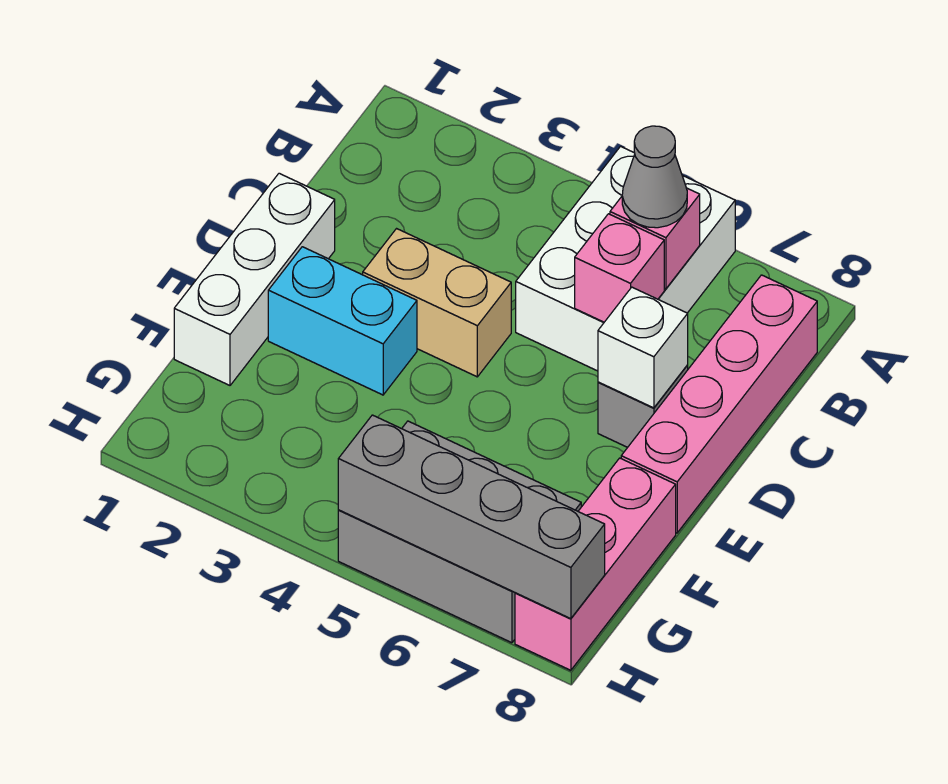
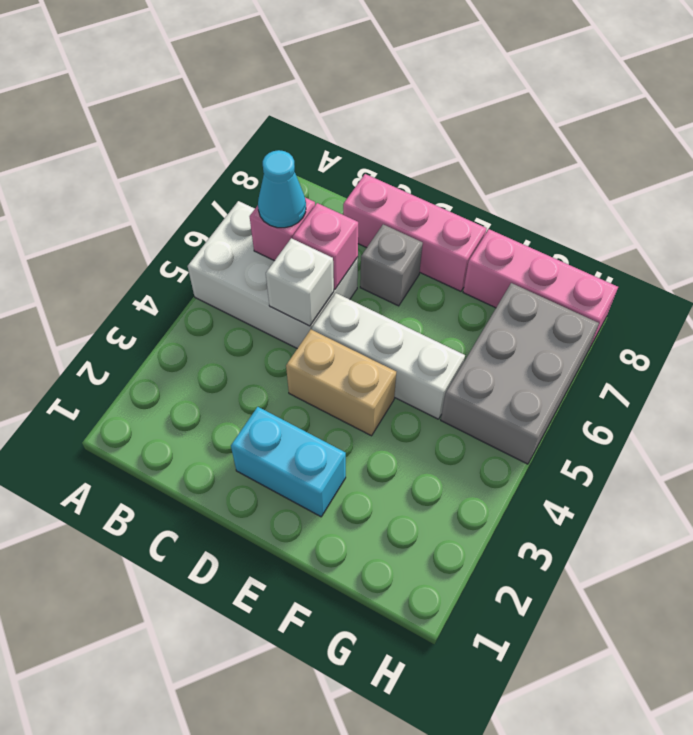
grey 1x1 cone [622,126,687,228] -> cyan 1x1 cone [258,150,306,228]
pink 1x4 brick [621,275,817,533] -> pink 1x3 brick [343,174,486,291]
white 1x3 brick [174,173,335,385] -> white 1x3 brick moved to [312,293,465,419]
tan 1x2 brick [363,229,511,377] -> tan 1x2 brick turned to [286,330,396,436]
white 1x1 brick [598,287,688,408] -> white 1x1 brick moved to [266,238,334,326]
cyan 1x2 brick [268,247,417,395] -> cyan 1x2 brick turned to [231,407,346,517]
grey 1x4 brick [338,415,605,619] -> none

